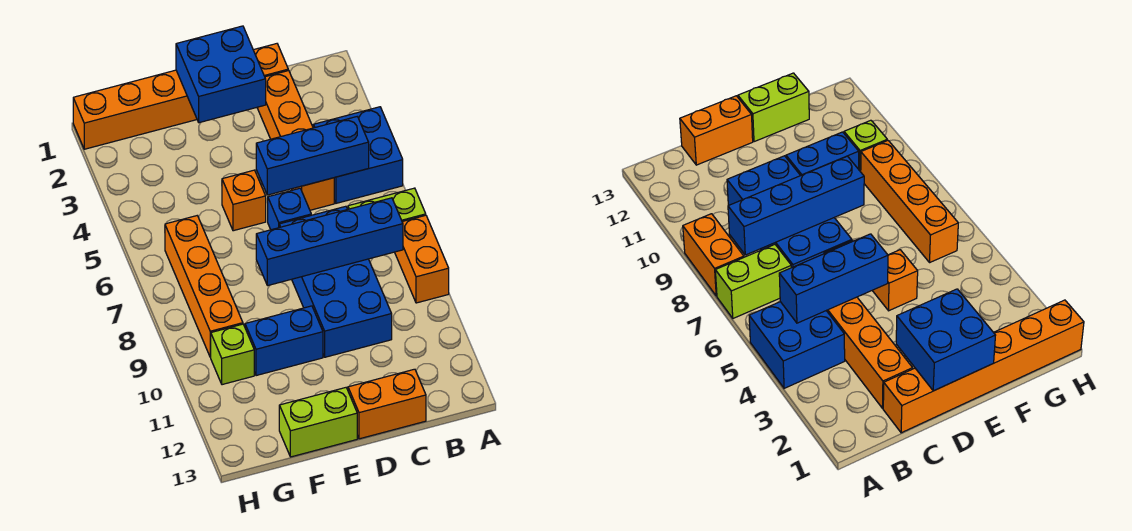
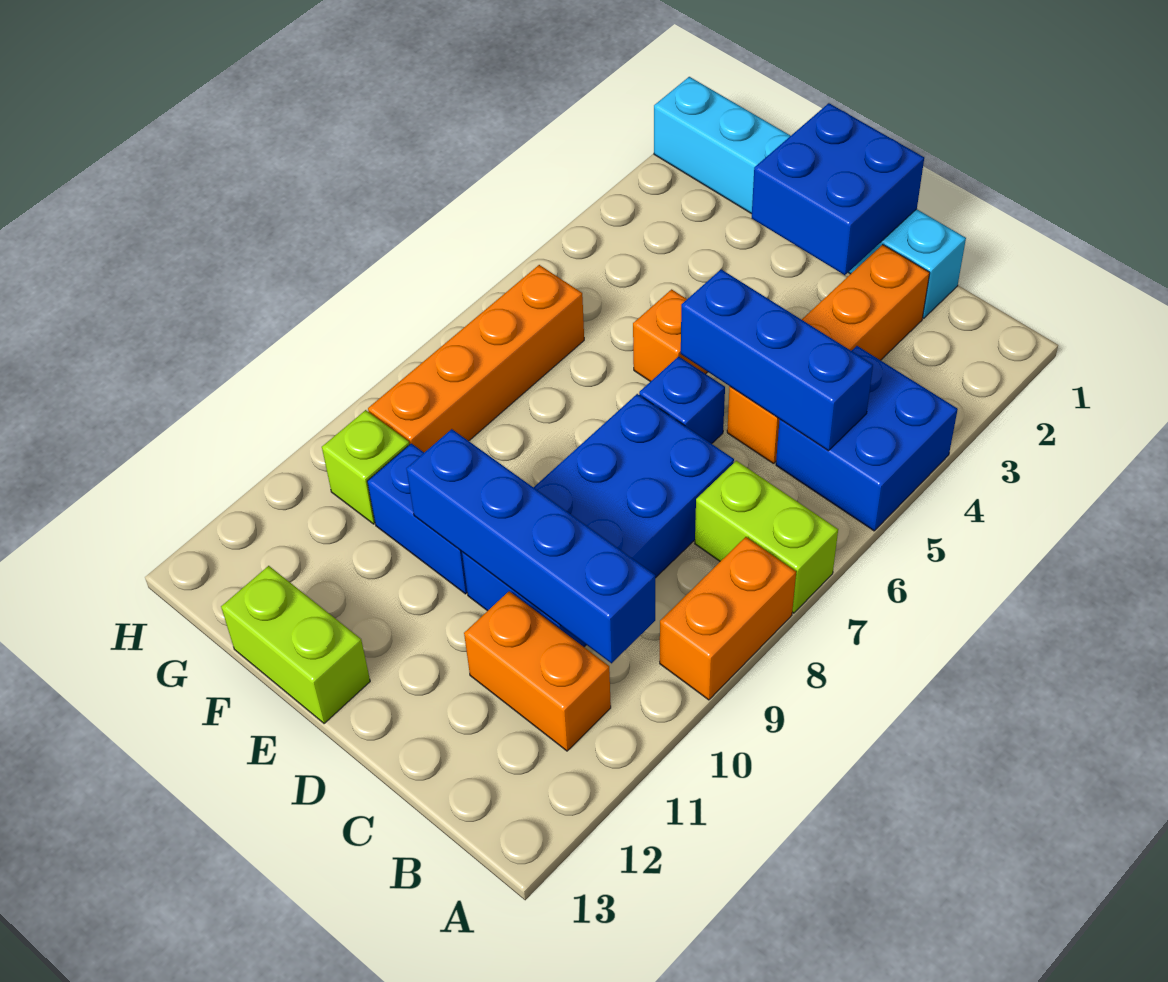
blue 1x4 brick [256,198,403,286] -> blue 1x4 brick moved to [406,429,655,663]
orange 1x6 brick [73,44,288,149] -> cyan 1x6 brick [654,77,966,318]
orange 1x2 brick [348,369,426,439] -> orange 1x2 brick moved to [464,591,611,751]

